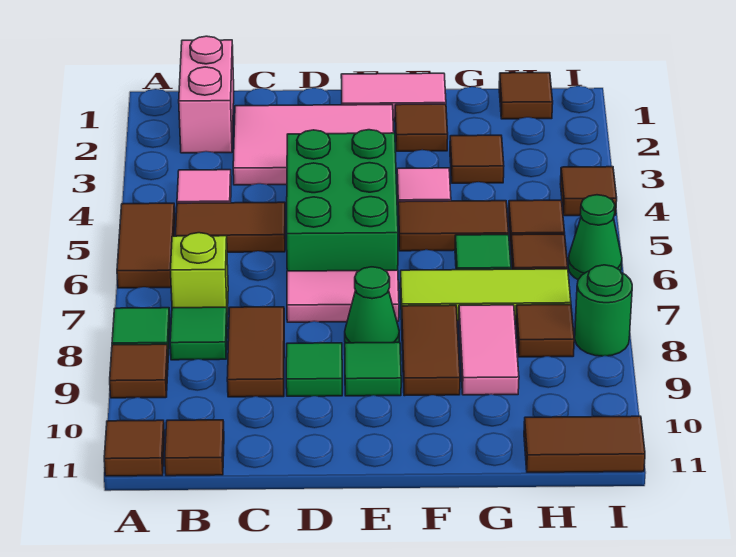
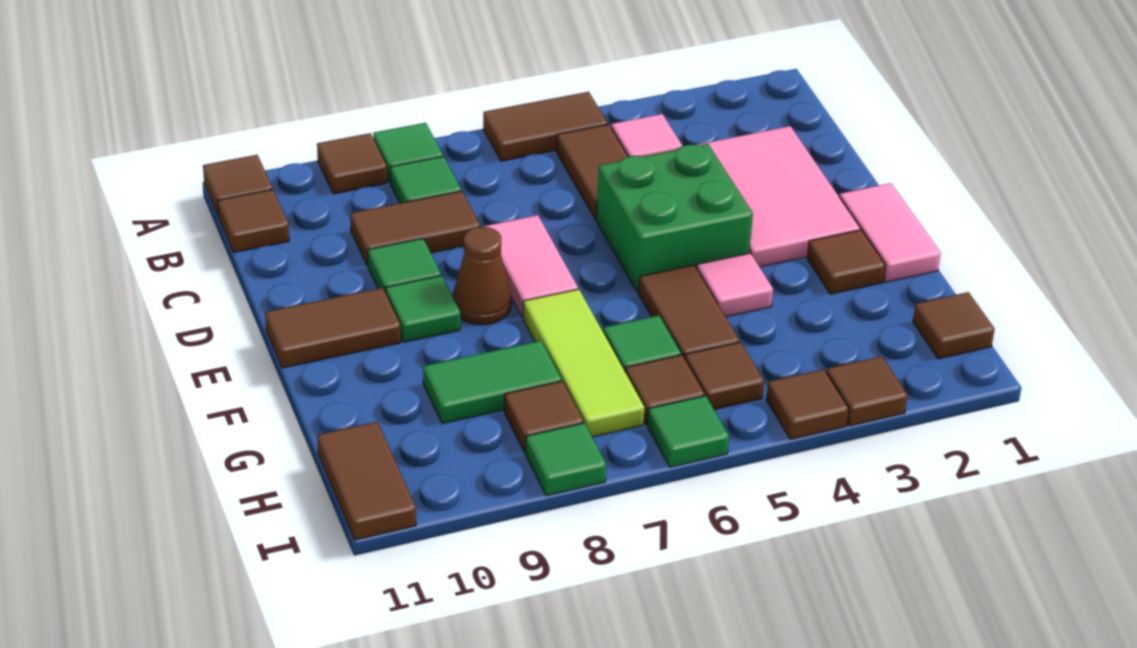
pink 1x2 brick [179,36,234,153] -> none
lime 1x1 brick [170,233,228,315] -> none
green 2x3 brick [287,130,398,271] -> green 2x2 brick [596,144,753,293]
green 1x1 cone [345,267,399,343] -> brown 1x1 cone [453,227,511,325]
brown 1x2 tile [402,305,460,396] -> brown 1x2 tile moved to [265,288,401,368]
brown 1x1 tile [450,135,504,183] -> brown 1x1 tile moved to [826,356,908,426]
pink 1x2 tile [459,305,519,395] -> green 1x2 tile [423,341,562,424]
green 1x1 cone [568,195,622,280] -> green 1x1 tile [647,396,729,467]
green 1x1 round brick [575,265,632,356] -> green 1x1 tile [525,423,606,496]

